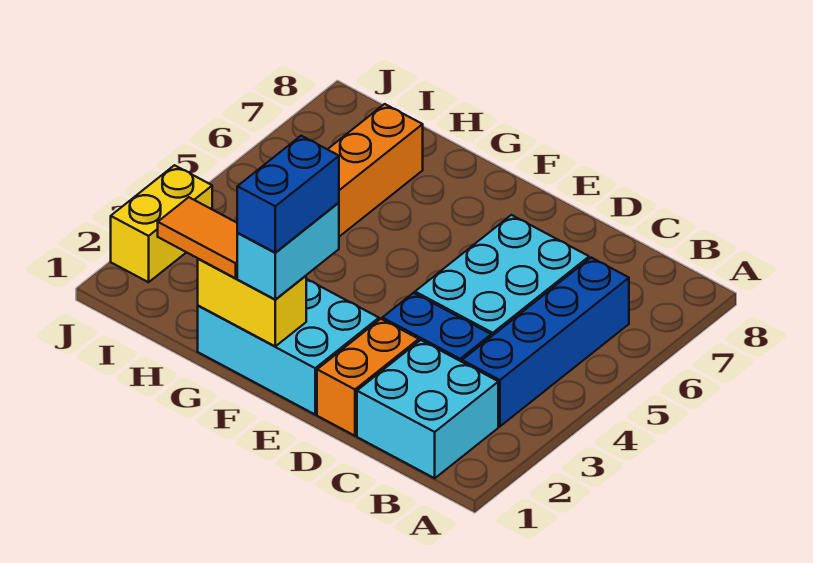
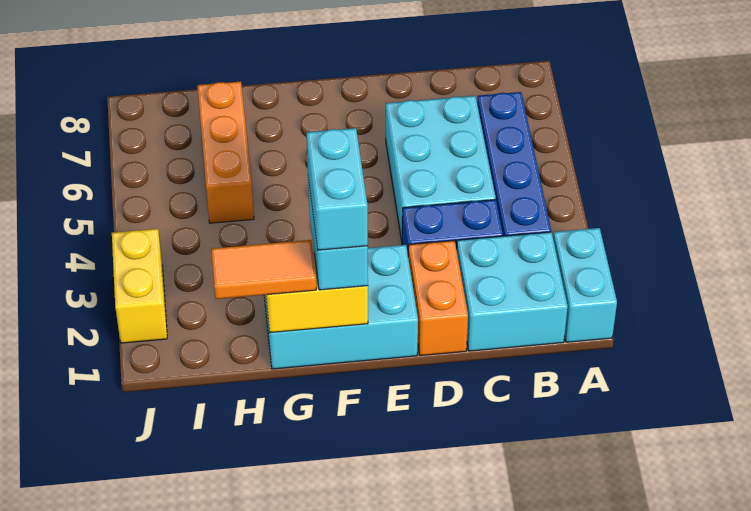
none -> cyan 1x2 brick [553,228,617,342]
blue 1x2 brick [237,136,339,252] -> cyan 1x2 brick [307,128,368,250]

